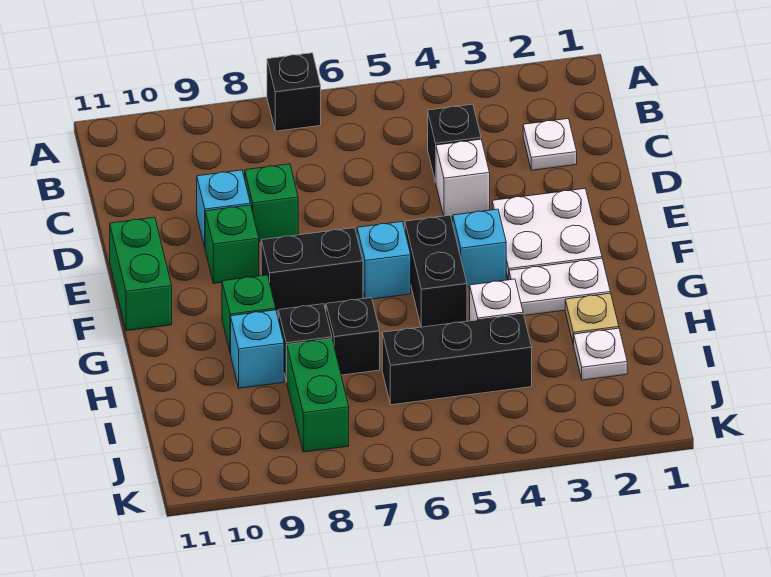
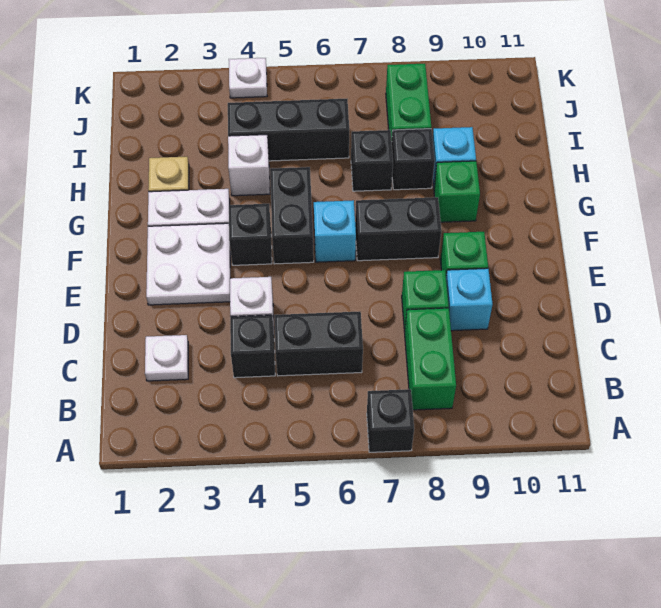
none -> black 1x2 brick [275,311,363,376]
green 1x2 brick [110,217,172,331] -> green 1x2 brick moved to [405,308,456,410]
cyan 1x1 brick [453,209,506,287] -> black 1x1 brick [229,204,272,265]
white 1x1 plate [574,328,627,380] -> white 1x1 plate moved to [229,58,267,98]

